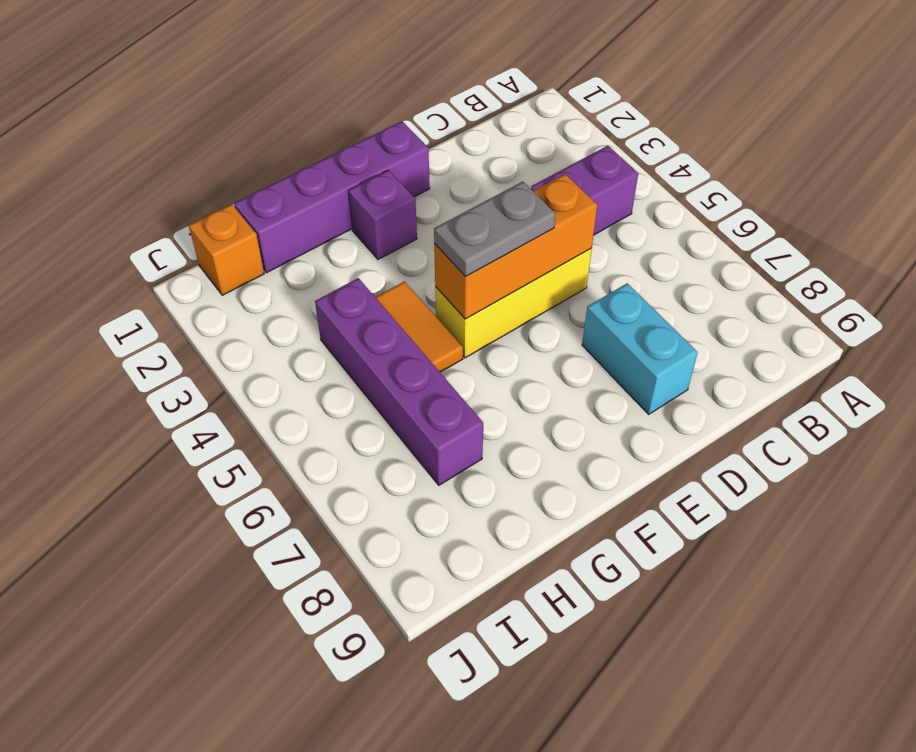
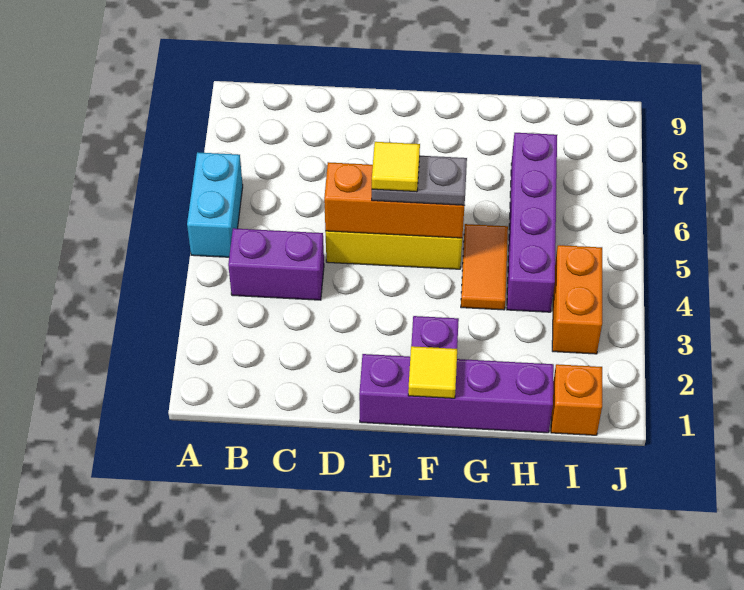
cyan 1x2 brick [582,283,698,414] -> cyan 1x2 brick moved to [187,152,243,257]
none -> yellow 1x1 tile [372,142,420,192]
none -> yellow 1x1 tile [408,346,457,398]
none -> orange 1x2 brick [552,245,602,354]

